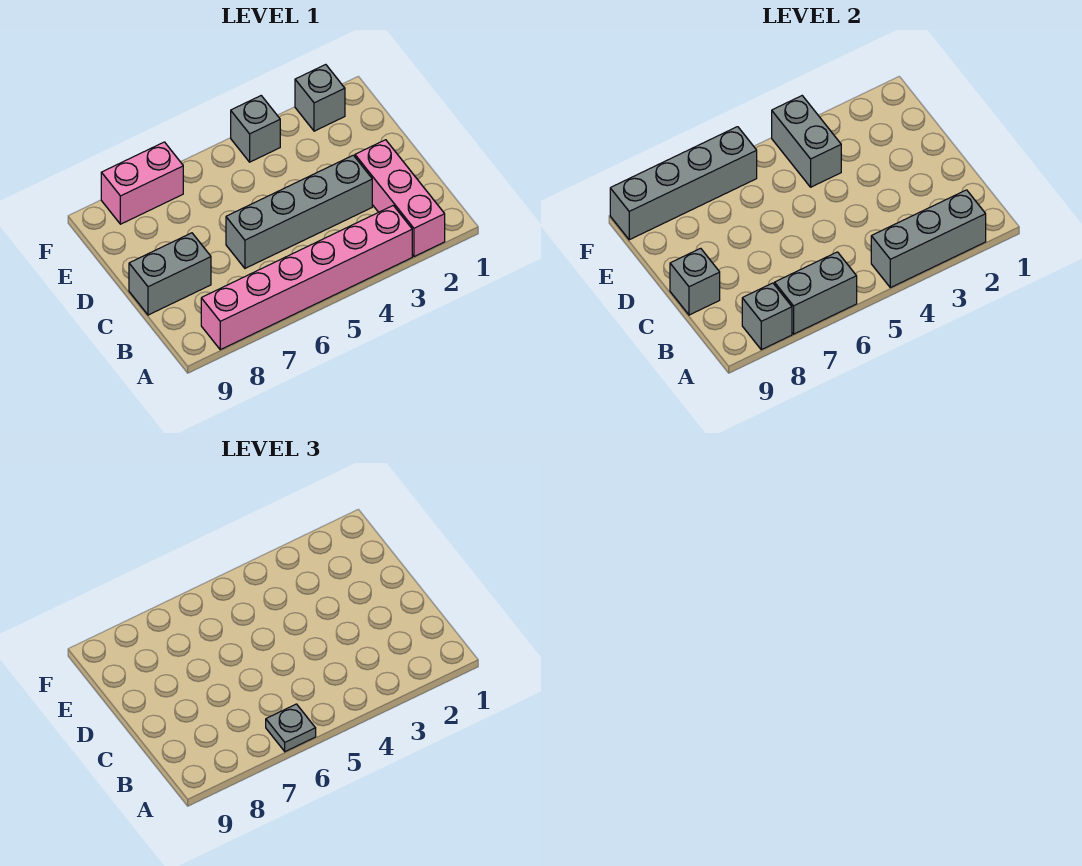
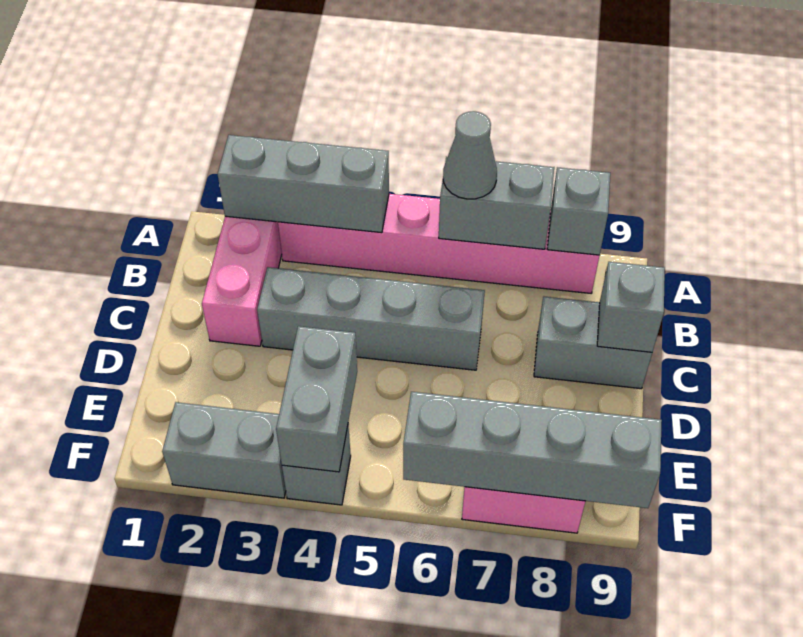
grey 1x1 plate [266,704,316,752] -> grey 1x1 cone [443,111,497,199]
grey 1x1 brick [295,65,345,131] -> grey 1x2 brick [162,402,286,498]

